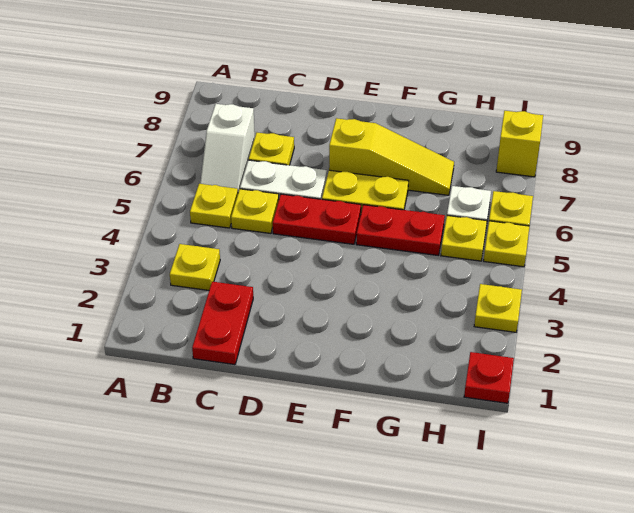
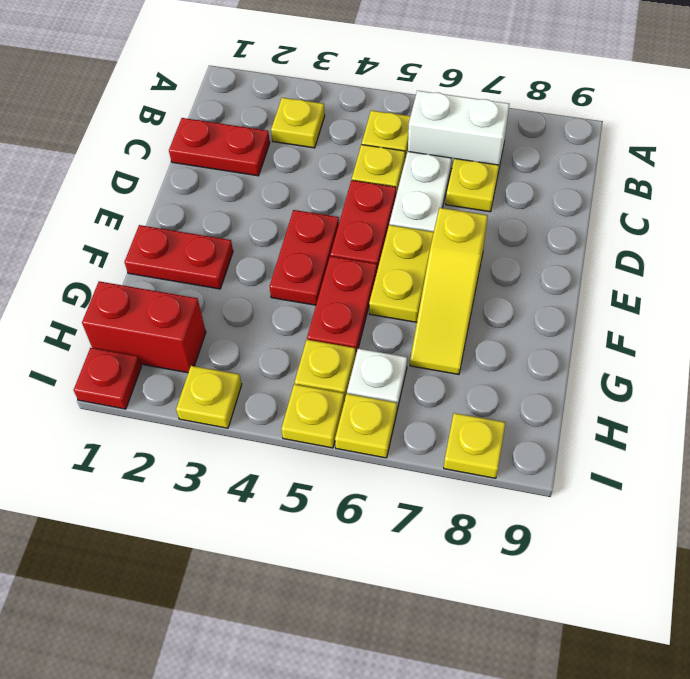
white 1x2 slope [200,104,255,192] -> white 1x2 brick [408,91,509,172]
none -> red 1x2 plate [270,210,339,305]
none -> red 1x2 plate [124,225,233,289]
none -> red 1x2 brick [82,281,206,373]
yellow 1x1 brick [496,111,543,177] -> yellow 1x1 plate [444,413,505,478]

